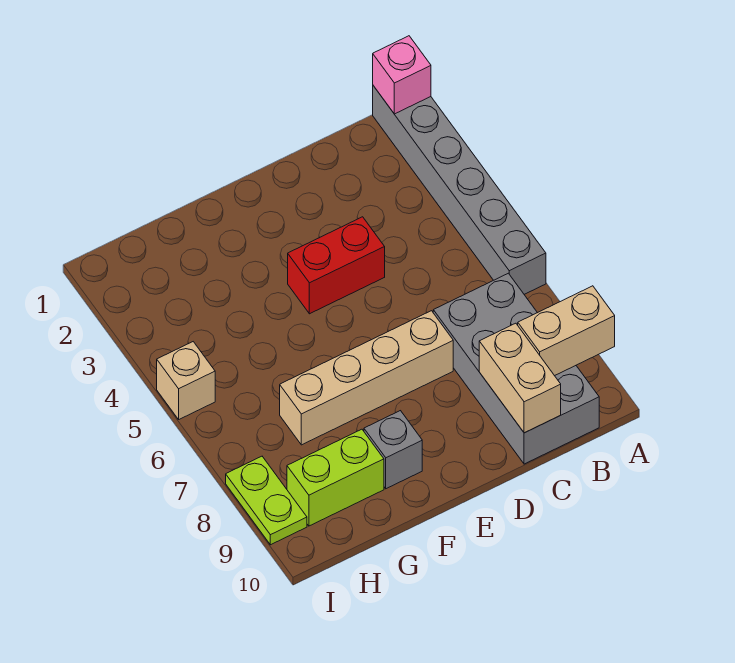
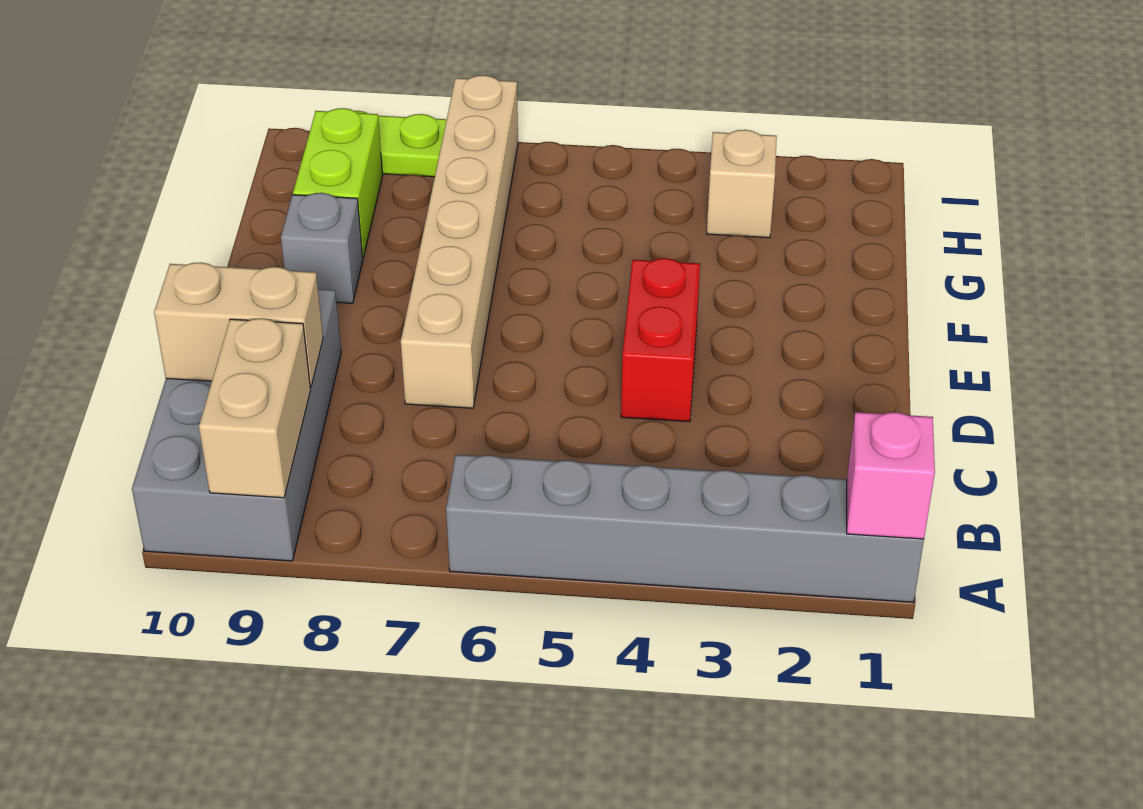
grey 2x4 brick [433,273,599,464] -> grey 2x4 brick turned to [132,289,341,561]
tan 1x4 brick [280,311,453,445] -> tan 1x6 brick [401,75,518,408]
tan 1x1 brick [157,342,215,419] -> tan 1x1 brick moved to [707,130,777,238]

